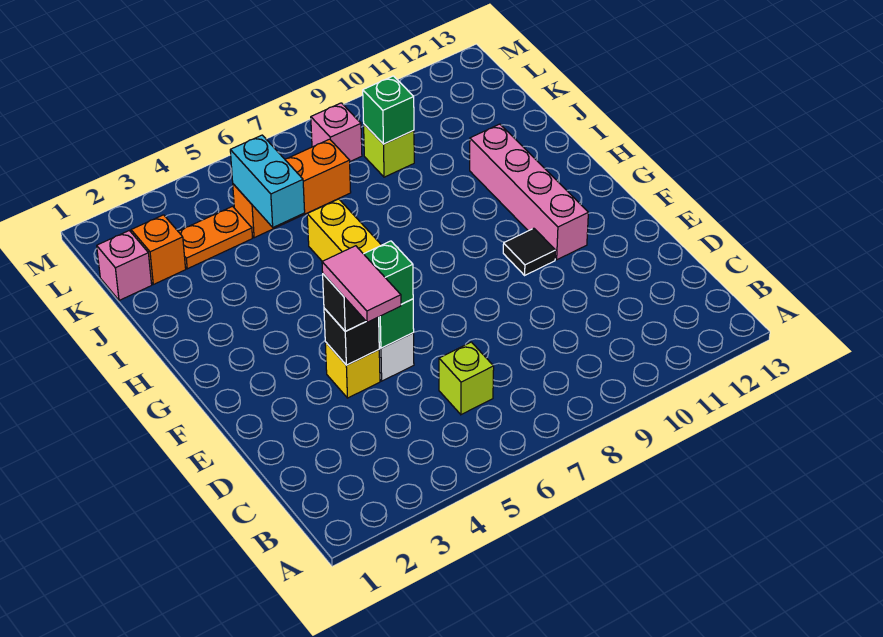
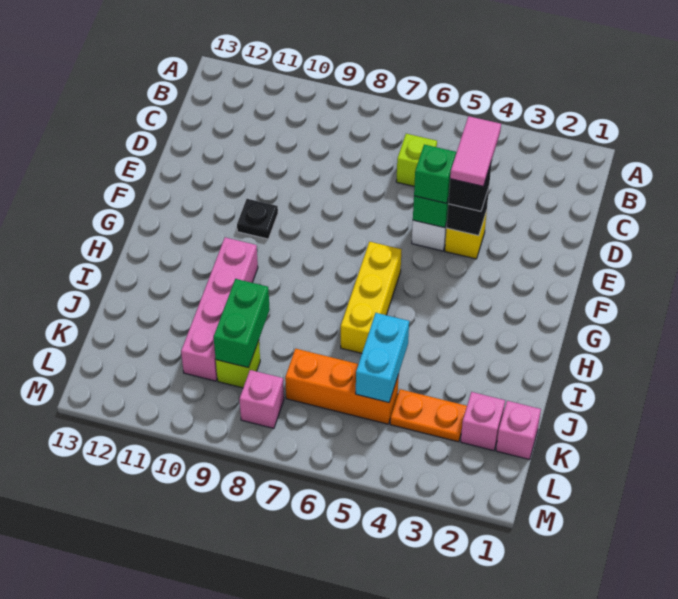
black 1x1 tile [503,228,556,275] -> black 1x1 plate [237,199,278,239]
pink 1x4 brick [470,124,588,260] -> pink 1x4 brick moved to [181,237,258,381]
orange 1x1 brick [131,215,186,284] -> pink 1x1 brick [461,392,505,451]
green 1x1 brick [363,76,414,144] -> green 1x2 brick [214,279,270,368]

